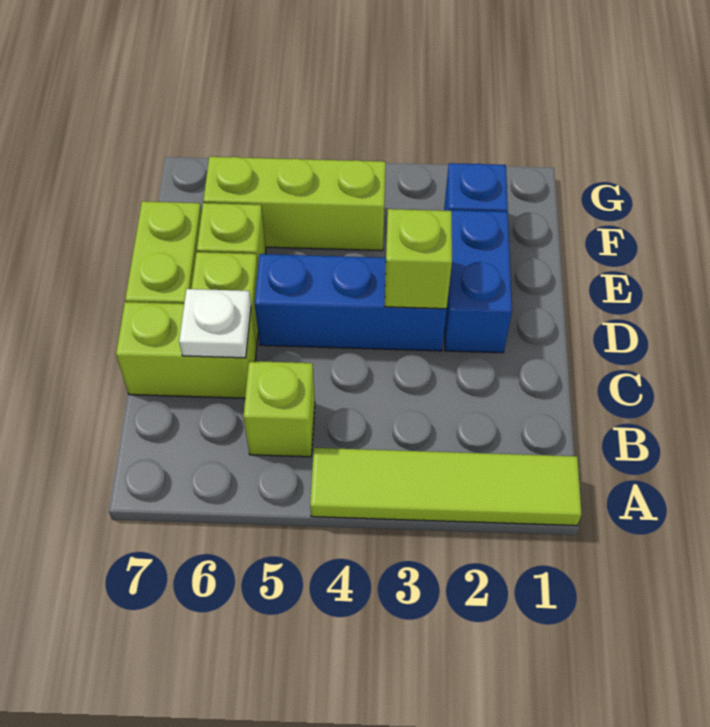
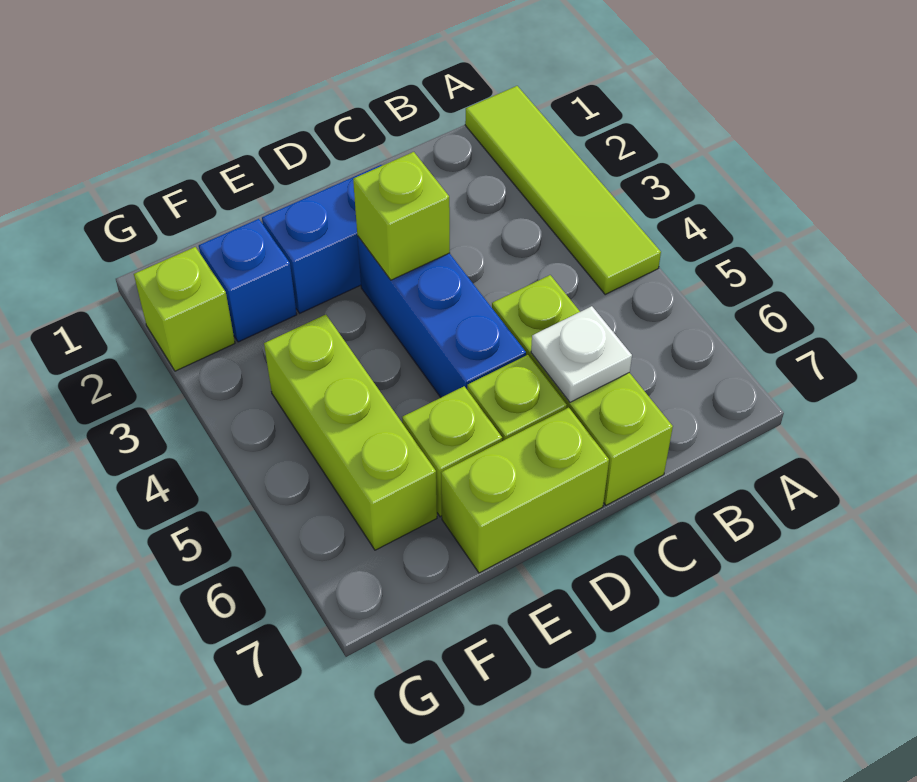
lime 1x1 brick [243,361,315,457] -> lime 1x1 brick moved to [134,247,235,371]
lime 1x2 brick [116,302,257,398] -> lime 1x3 brick [492,275,673,505]

